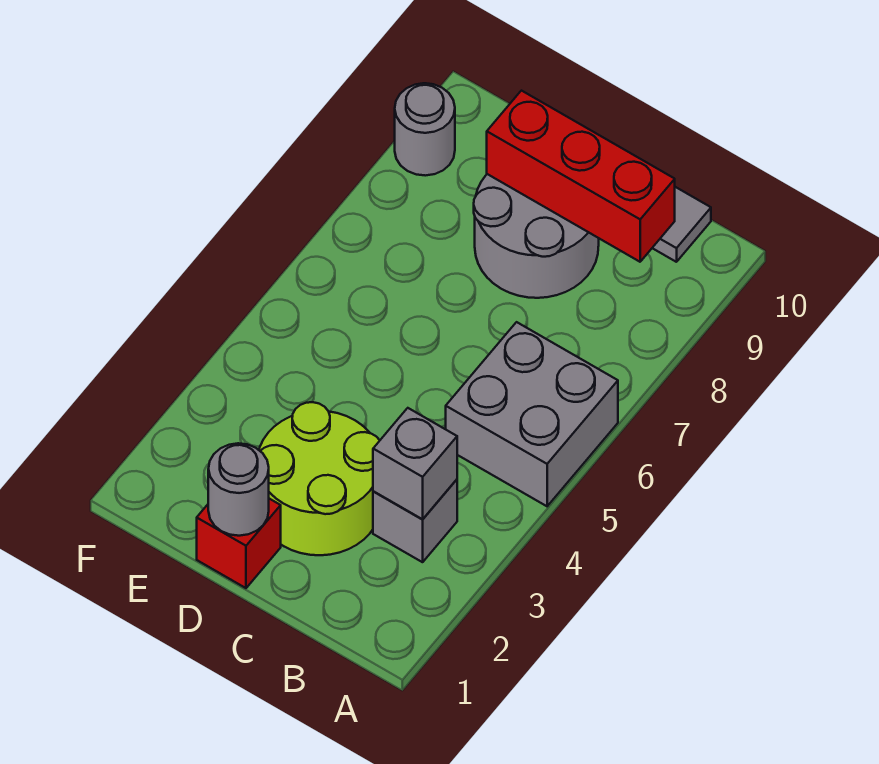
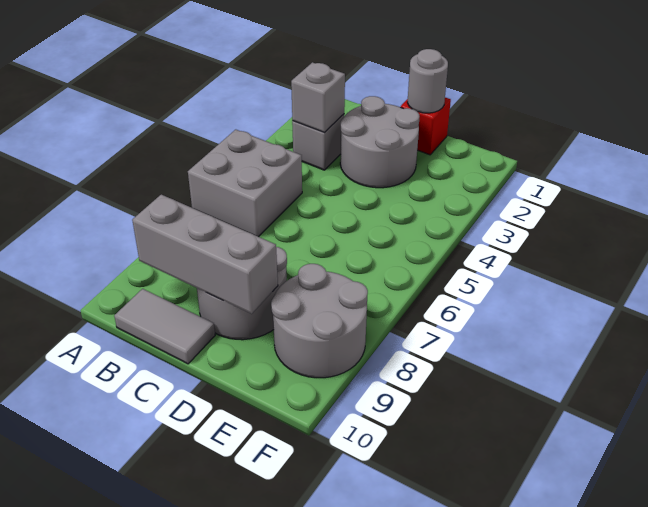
red 1x3 brick [487,91,675,262] -> grey 1x3 brick [132,195,278,314]
lime 2x2 round brick [259,402,380,555] -> grey 2x2 round brick [340,96,420,188]
grey 1x1 round brick [395,83,455,176] -> grey 2x2 round brick [271,264,368,378]

